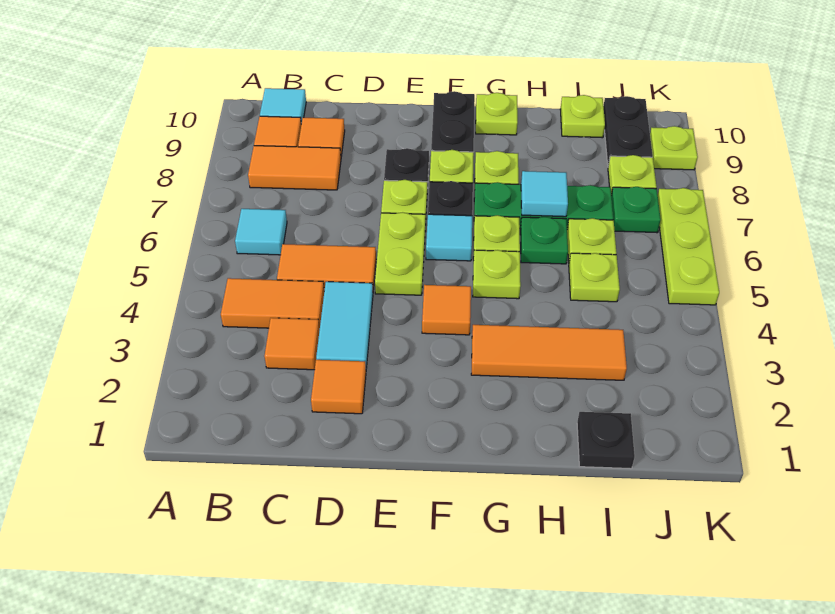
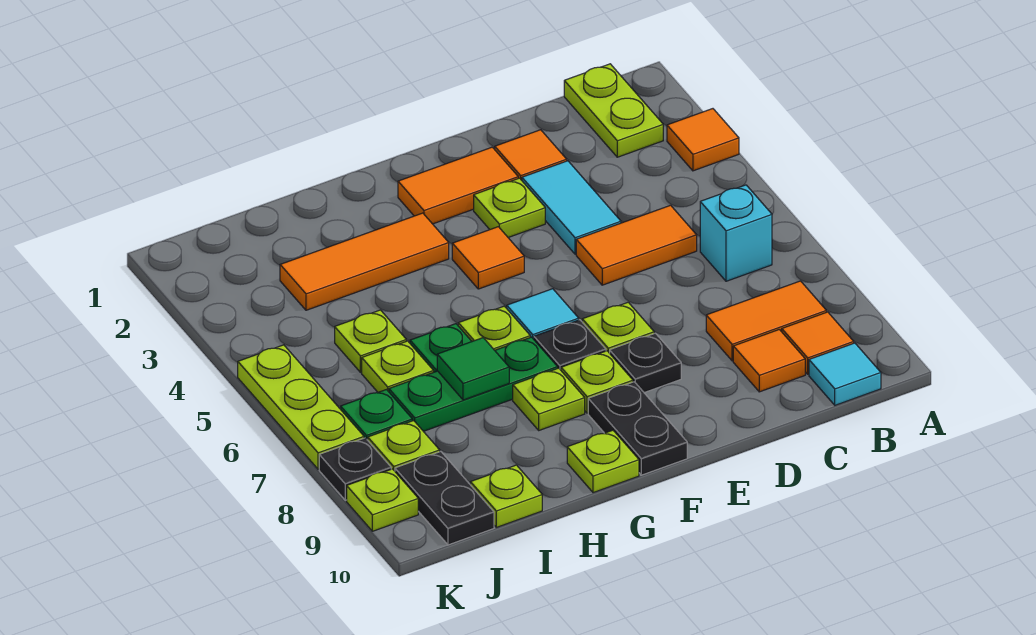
orange 1x2 tile [221,278,324,329] -> orange 1x2 tile moved to [398,147,518,224]
cyan 1x1 tile [235,209,287,255] -> cyan 1x1 brick [700,185,772,281]
orange 1x1 tile [264,318,320,370] -> orange 1x1 tile moved to [667,109,739,171]
lime 1x2 plate [375,212,426,295] -> lime 1x2 plate moved to [564,64,663,157]
lime 1x1 plate [473,250,521,299] -> lime 1x1 plate moved to [474,178,545,238]
cyan 1x1 tile [521,171,568,217] -> green 1x1 tile [437,338,509,400]
black 1x1 plate [577,412,635,469] -> black 1x1 plate moved to [319,438,391,500]

